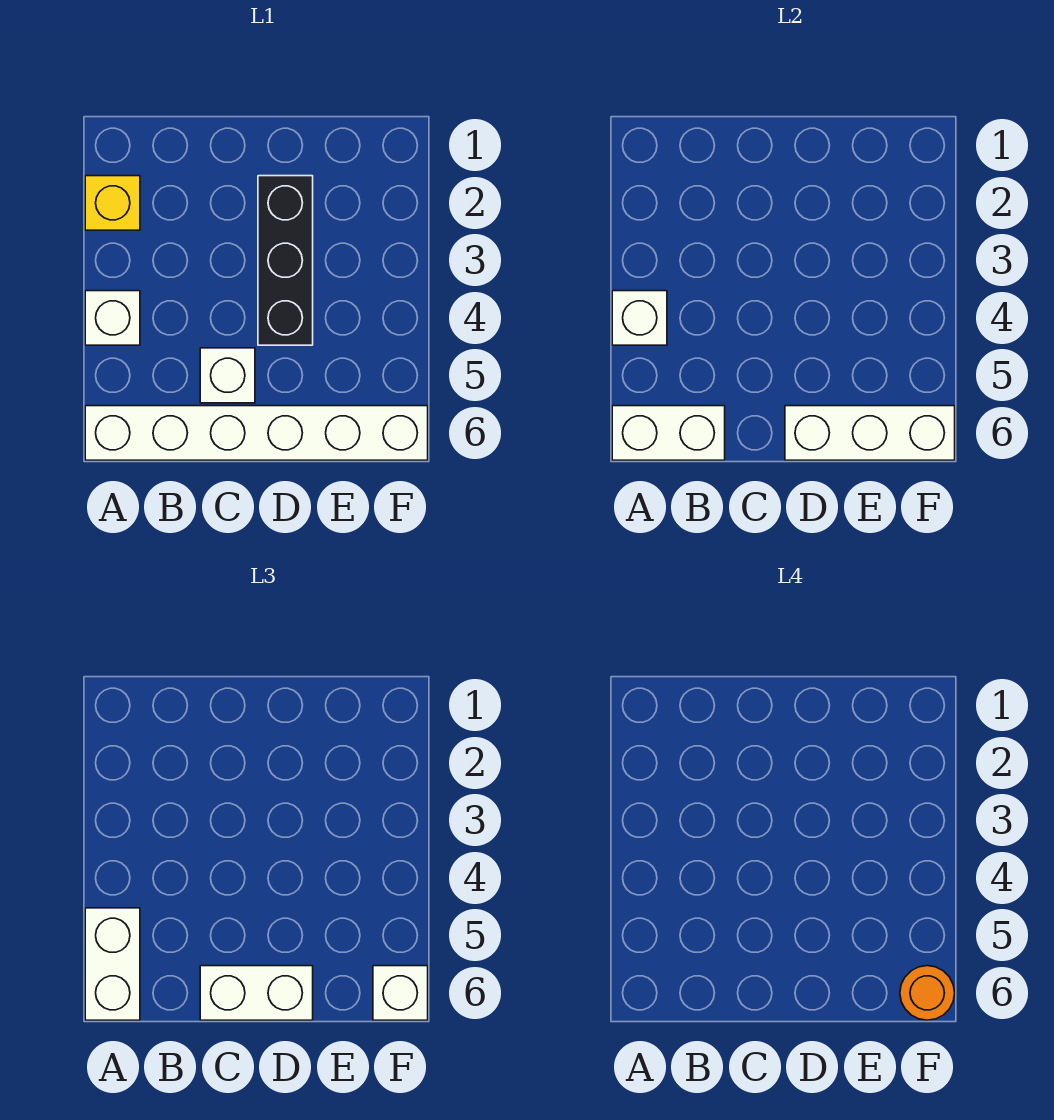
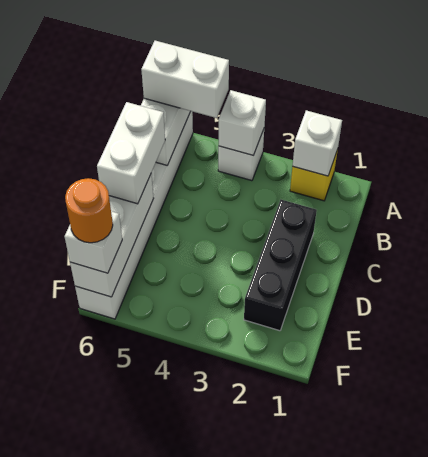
white 1x1 brick [200,348,255,403] -> white 1x1 brick moved to [293,110,342,176]
black 1x3 brick [258,176,313,345] -> black 1x3 brick turned to [244,200,317,331]

